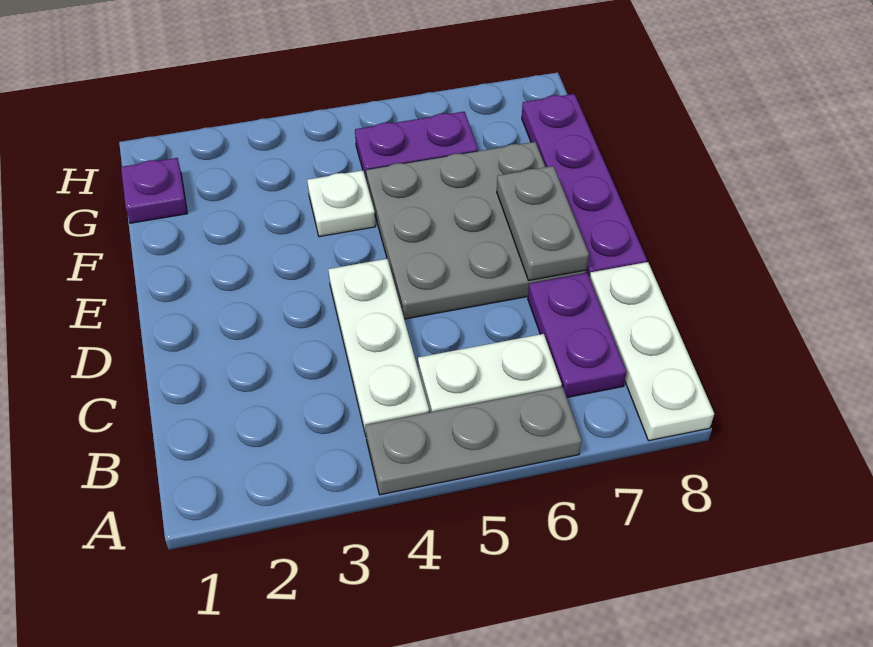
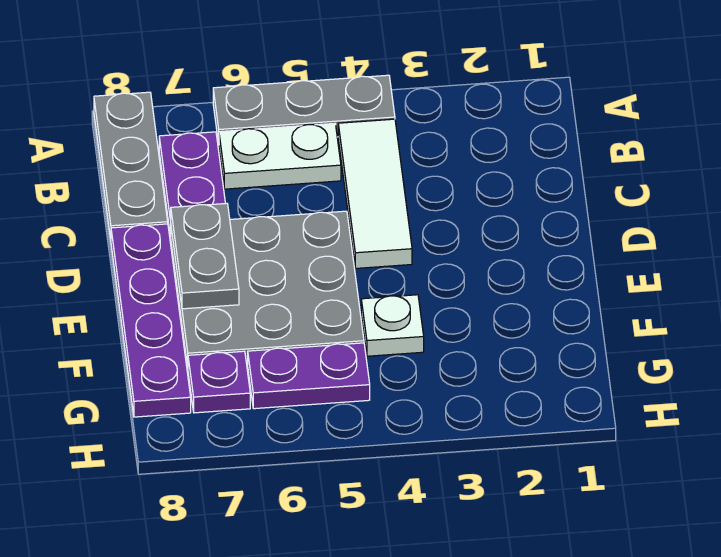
white 1x3 plate [590,262,714,441] -> grey 1x3 plate [94,92,168,239]
white 1x3 plate [328,259,429,436] -> white 1x3 tile [338,119,412,268]
purple 1x1 plate [121,158,187,223] -> purple 1x1 plate moved to [188,351,250,413]

